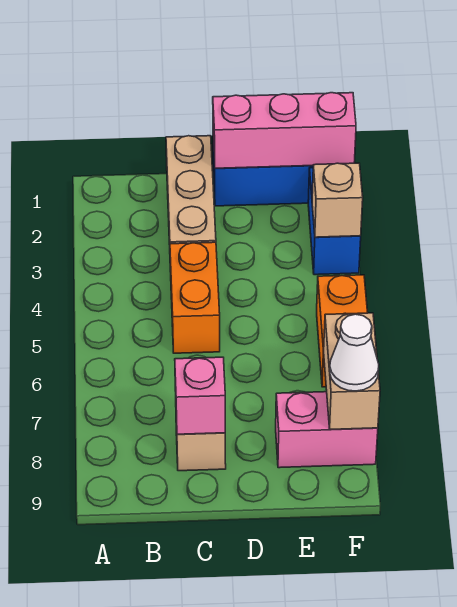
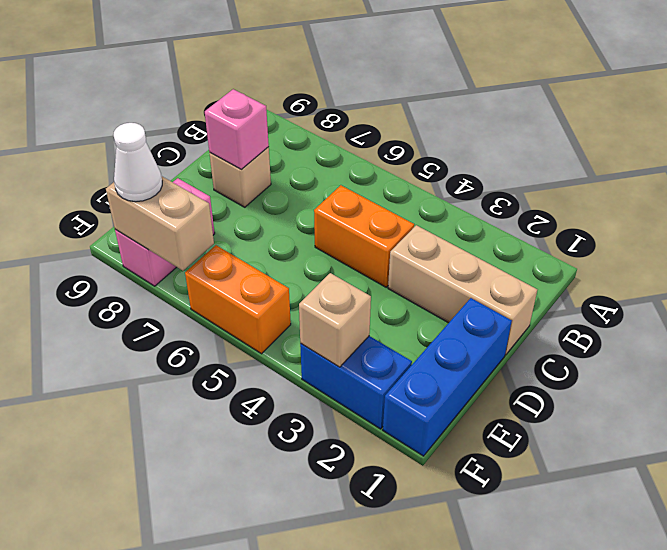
pink 1x3 brick [213,93,356,168] -> none

